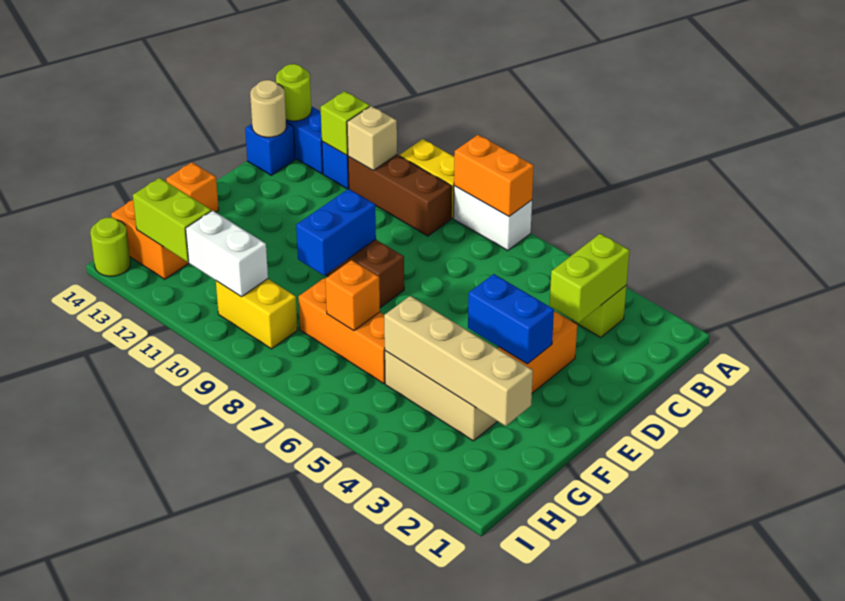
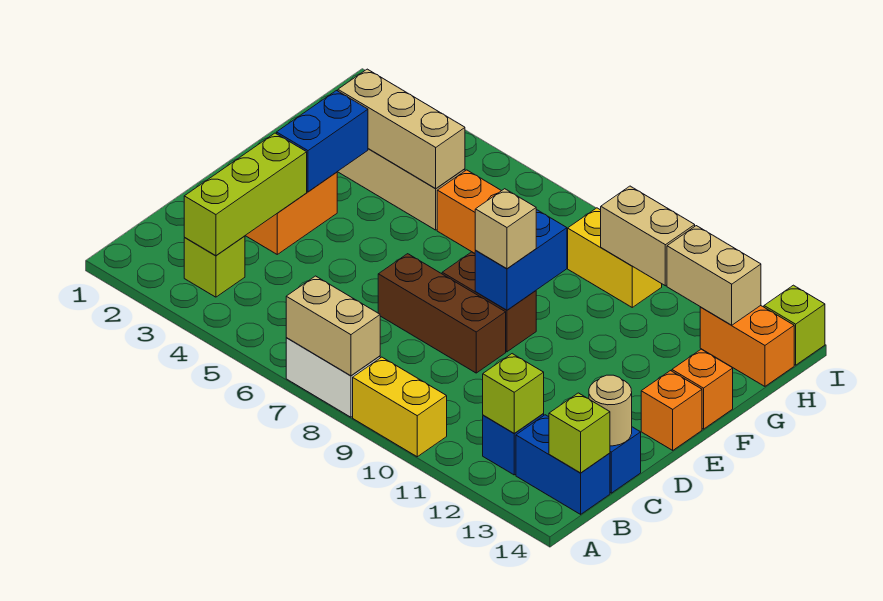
orange 1x2 brick [454,135,534,216] -> tan 1x2 brick [286,276,380,376]
lime 1x2 brick [549,234,629,323] -> lime 1x3 brick [184,133,307,256]
brown 1x3 brick [348,155,452,236] -> brown 1x3 brick moved to [378,254,506,373]
tan 1x1 brick [347,106,397,170] -> tan 1x1 brick moved to [475,189,536,269]
lime 1x1 round brick [276,64,311,121] -> lime 1x1 brick [549,393,610,473]
blue 1x2 brick [468,274,554,364] -> blue 1x2 brick turned to [277,91,368,192]
tan 1x4 brick [384,296,533,426] -> tan 1x3 brick [338,69,465,189]
orange 1x1 brick [325,260,380,331] -> orange 1x1 brick moved to [641,371,702,450]
white 1x2 brick [186,211,268,297] -> tan 1x2 brick [601,186,695,286]
lime 1x2 brick [133,178,211,262] -> tan 1x2 brick [667,226,761,325]
lime 1x1 round brick [90,217,130,276] -> lime 1x1 brick [764,285,825,365]

